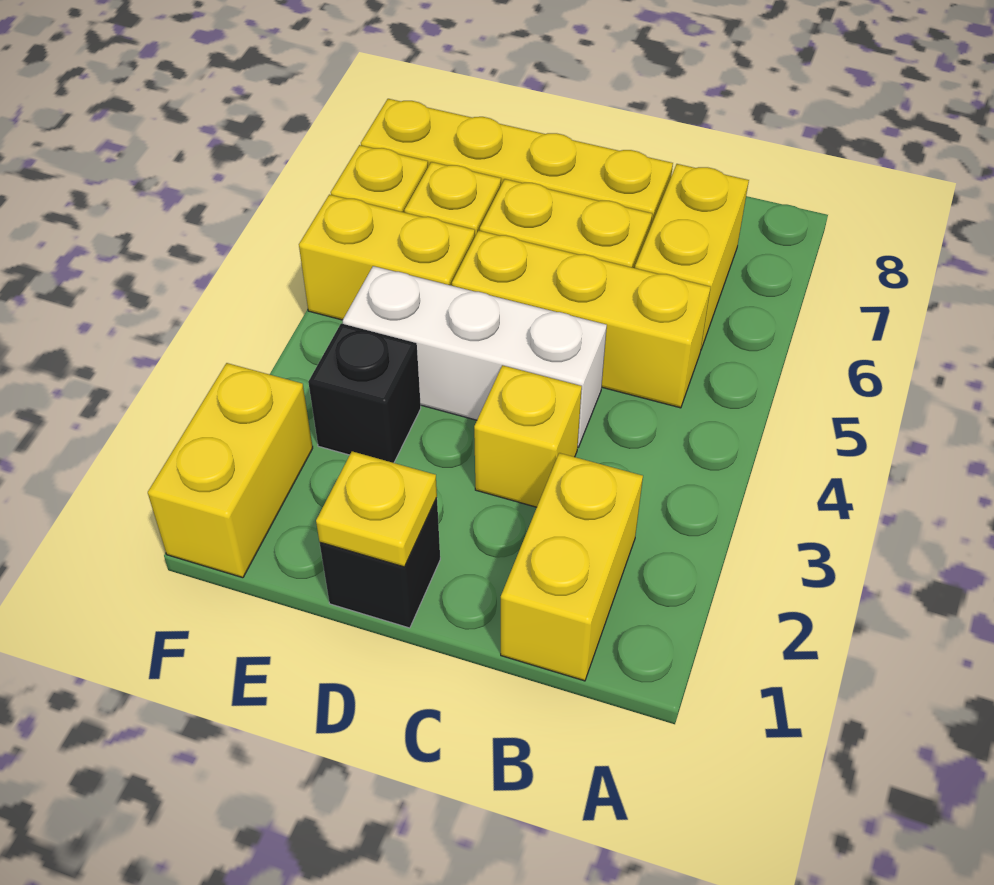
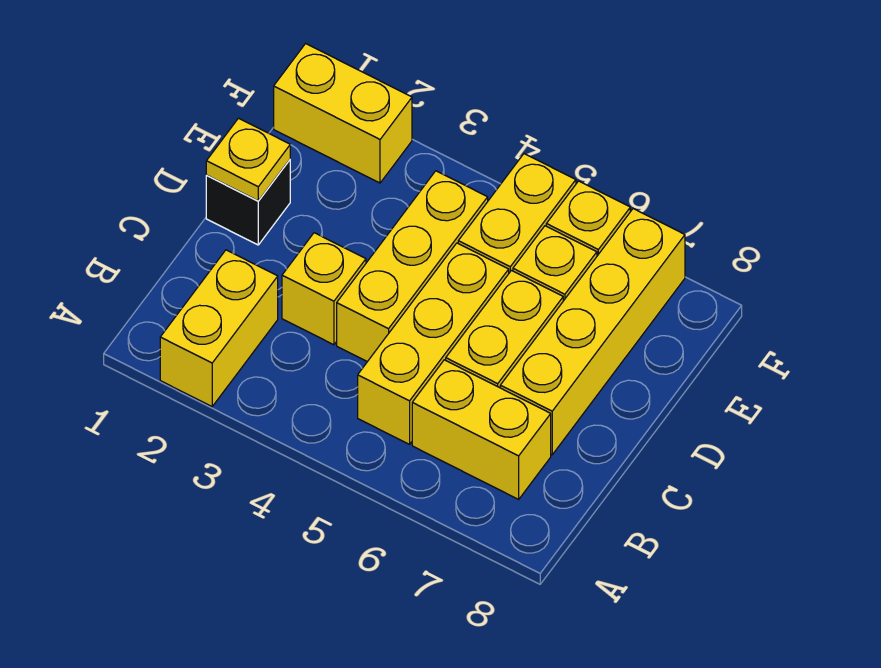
yellow 1x2 brick [501,453,643,681] -> yellow 1x2 brick turned to [160,250,278,406]
white 1x3 brick [343,266,607,447] -> yellow 1x3 brick [337,171,488,362]
black 1x1 brick [308,323,421,463] -> none

